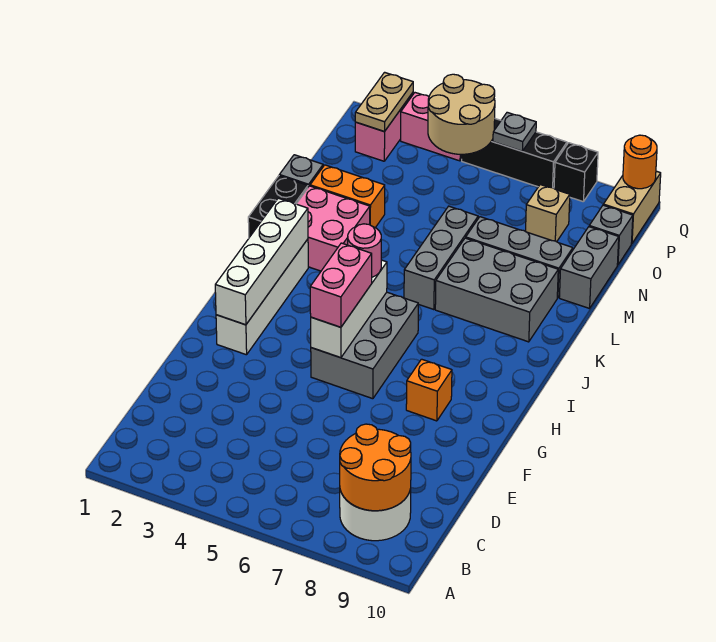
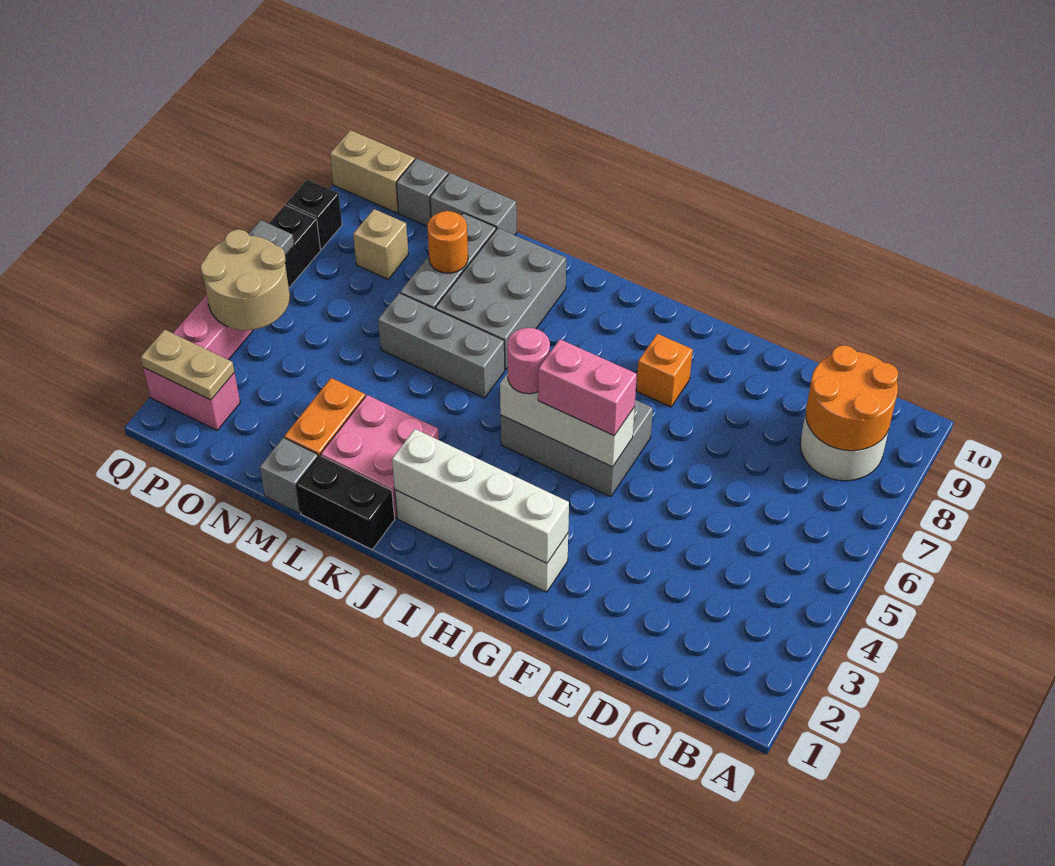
orange 1x1 round brick [623,135,657,189] -> orange 1x1 round brick moved to [427,211,468,273]

